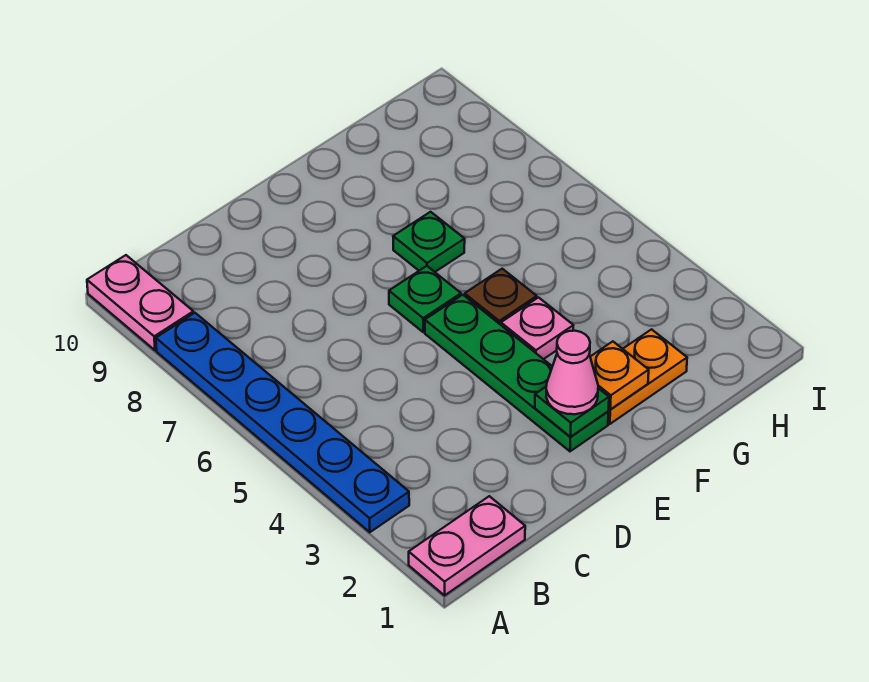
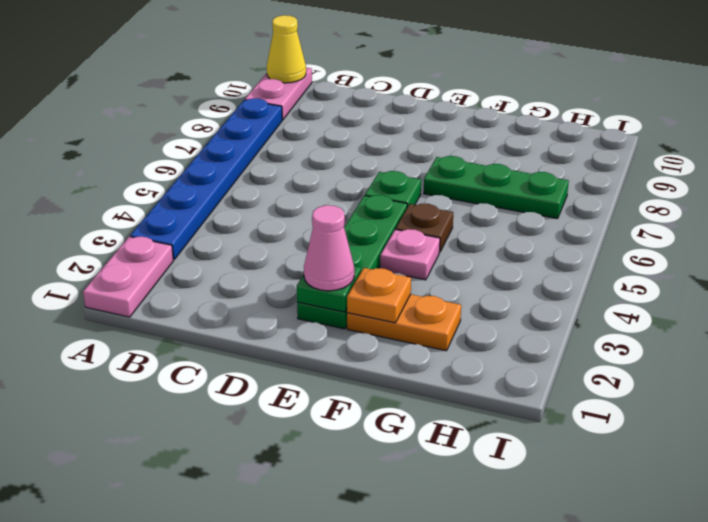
pink 1x2 plate [409,496,525,595] -> pink 1x2 plate turned to [83,237,173,317]
none -> yellow 1x1 cone [267,15,306,83]
green 1x1 plate [393,212,465,272] -> green 1x3 plate [424,156,569,219]

